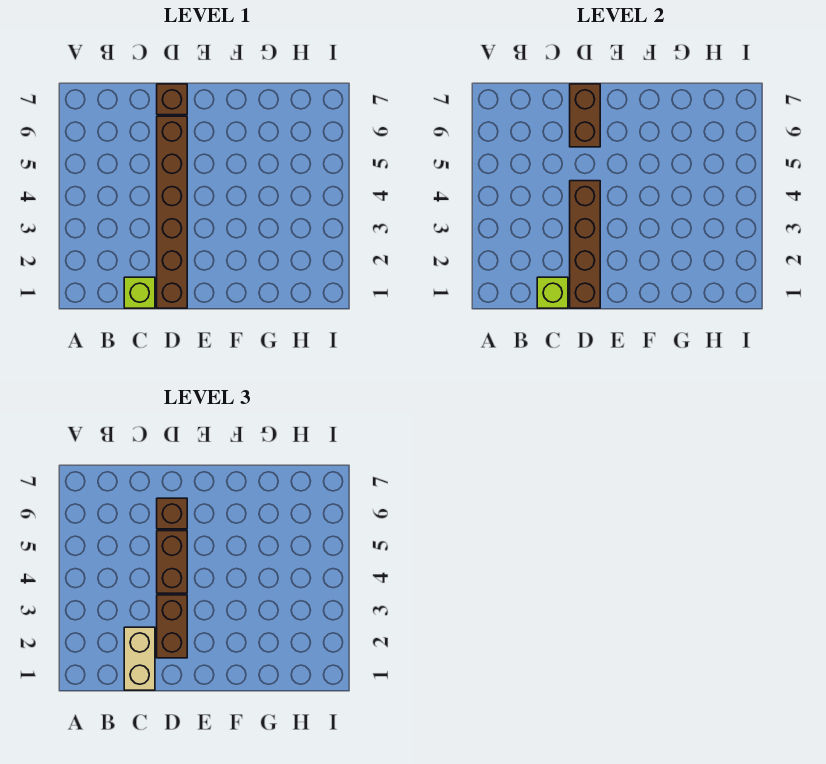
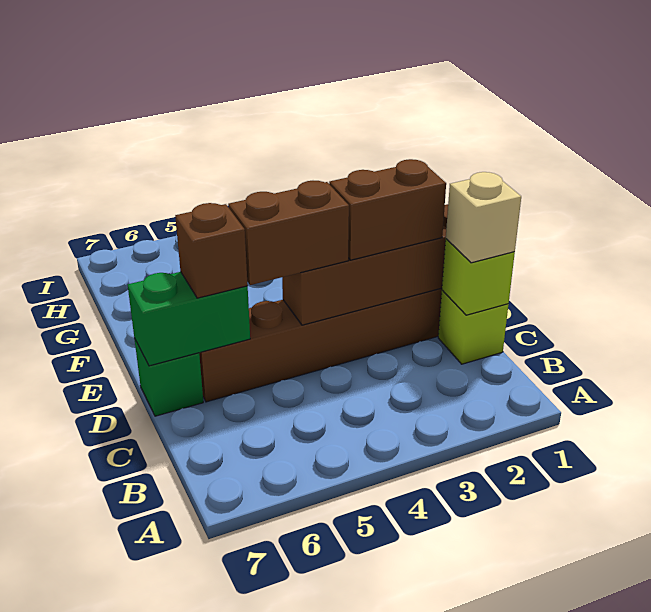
tan 1x2 brick [124,627,155,690] -> tan 1x1 brick [446,172,521,263]
brown 1x2 brick [570,84,600,147] -> green 1x2 brick [128,272,250,366]
brown 1x1 brick [157,84,187,115] -> green 1x1 brick [134,338,203,416]

